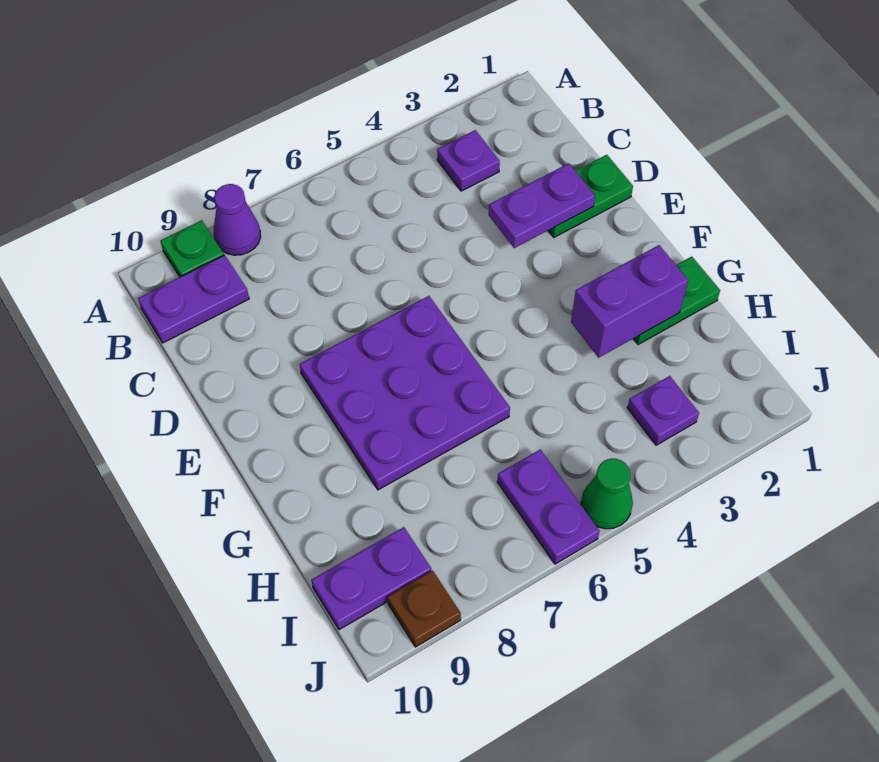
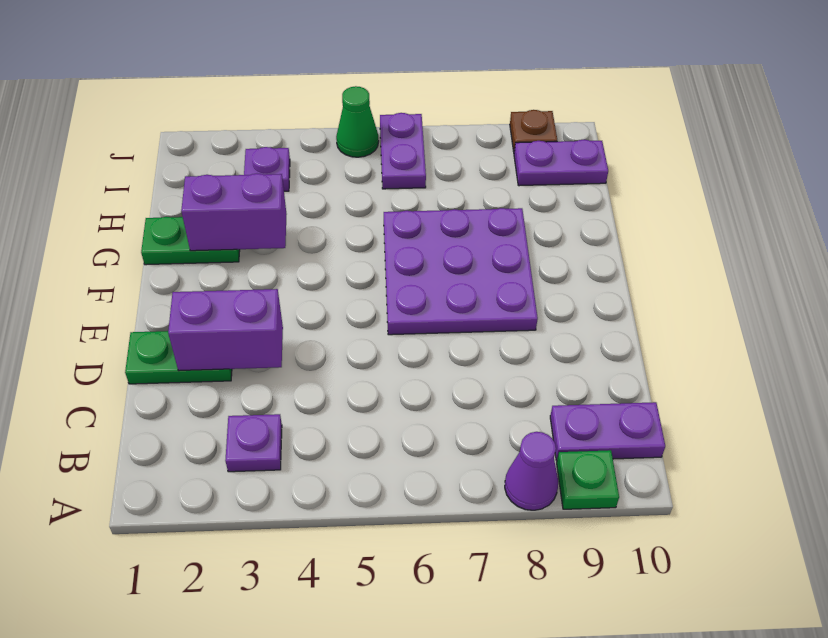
purple 1x2 plate [489,164,595,248] -> purple 1x2 brick [168,289,283,371]

